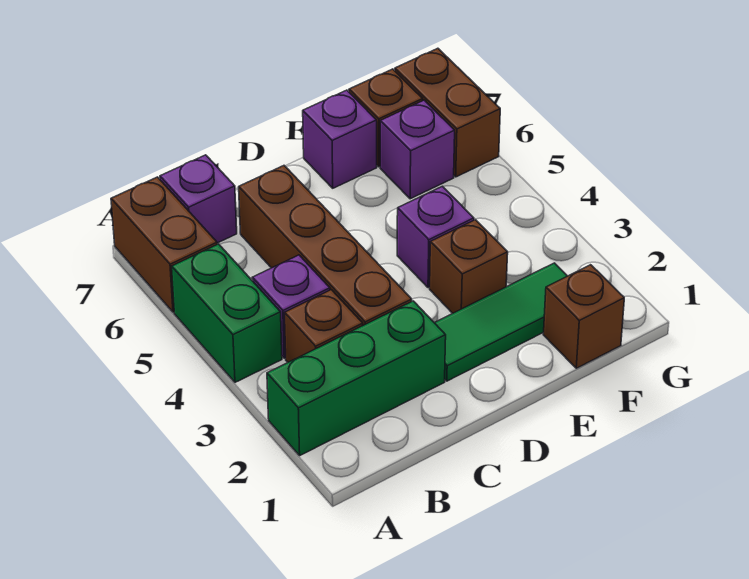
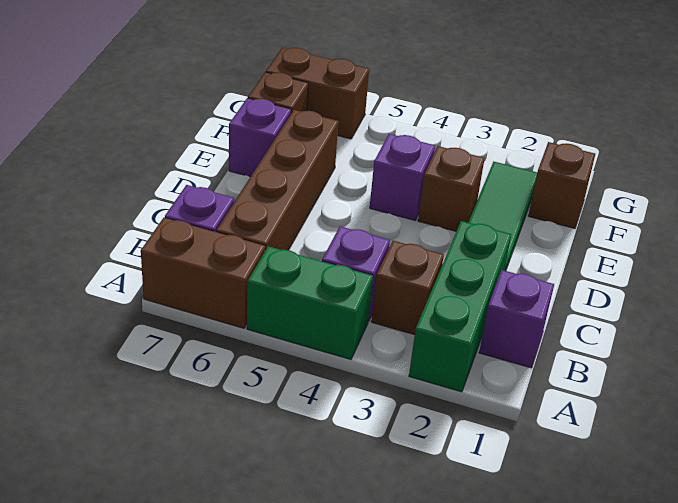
brown 1x4 brick [239,166,412,325] -> brown 1x4 brick turned to [216,110,339,250]
purple 1x1 brick [380,100,455,199] -> purple 1x1 brick moved to [479,270,554,368]

